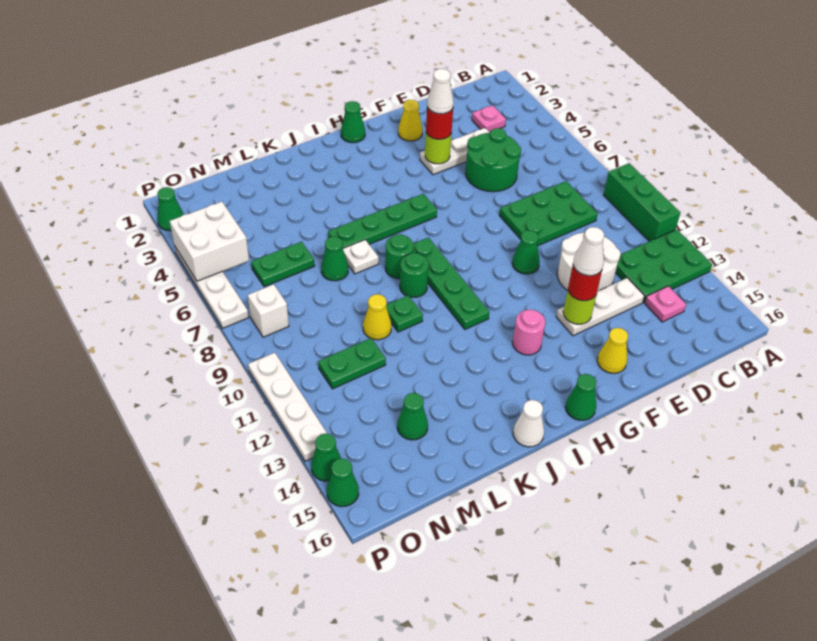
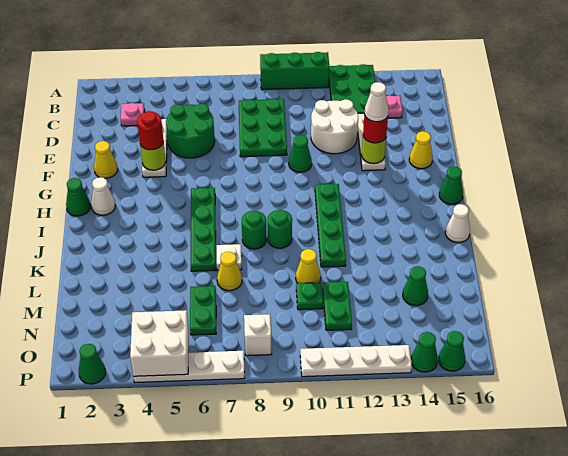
white 1x1 cone [427,69,454,114] -> white 1x1 cone moved to [91,177,115,215]
pink 1x1 round brick [513,310,545,355] -> none
green 1x4 plate [413,238,489,329] -> green 1x4 plate turned to [315,184,346,267]
green 1x1 plate [386,296,423,332] -> green 1x1 plate moved to [296,282,323,310]
green 1x1 cone [321,237,348,281] -> yellow 1x1 cone [217,252,242,291]

